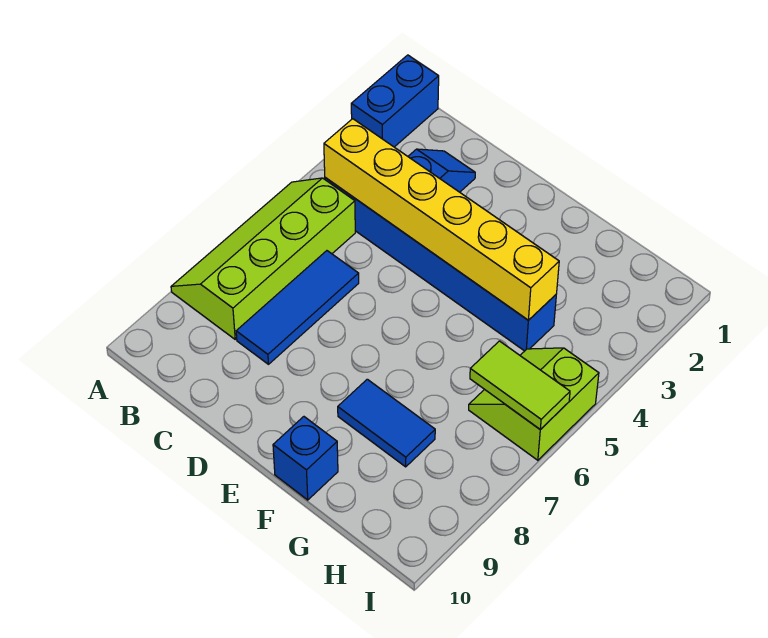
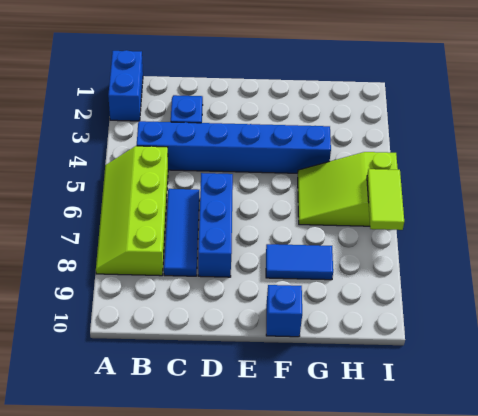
yellow 1x6 brick [324,119,559,320] -> none
none -> blue 1x3 brick [198,173,233,277]
lime 2x2 slope [469,348,599,460] -> lime 2x3 slope [298,152,398,226]
lime 1x2 tile [470,341,570,430] -> lime 1x2 tile turned to [367,169,404,230]

